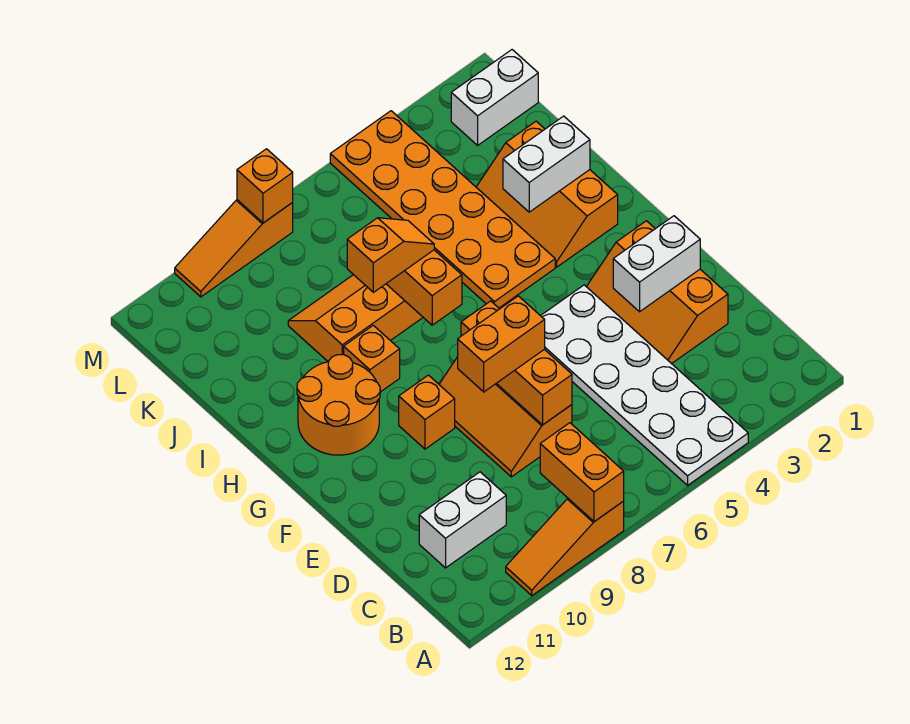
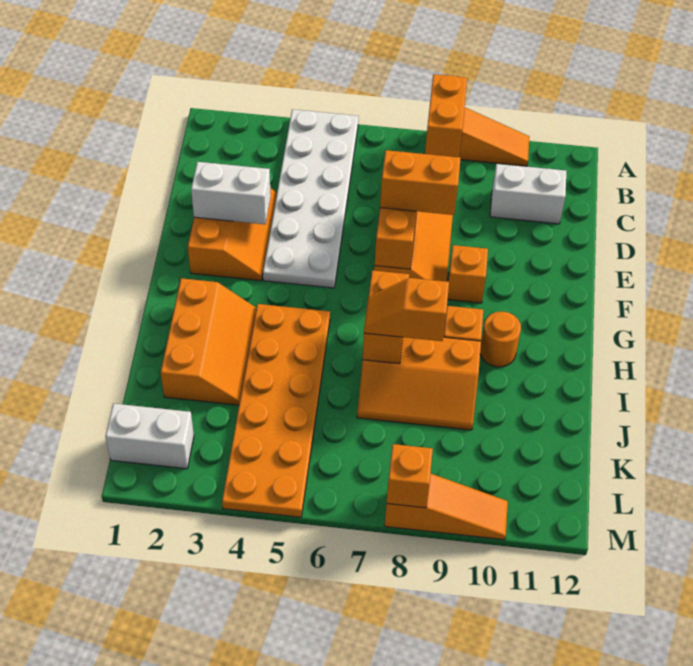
orange 2x2 round brick [297,355,380,455] -> orange 1x1 round brick [480,312,521,367]
white 1x2 brick [503,116,590,212] -> none

